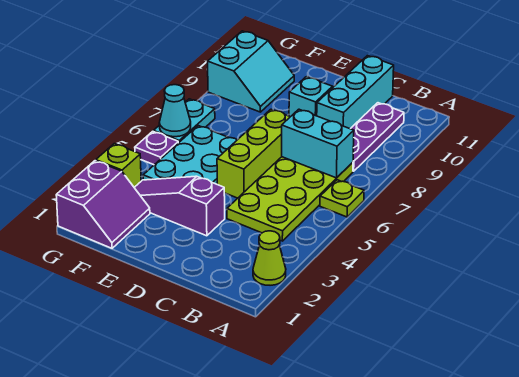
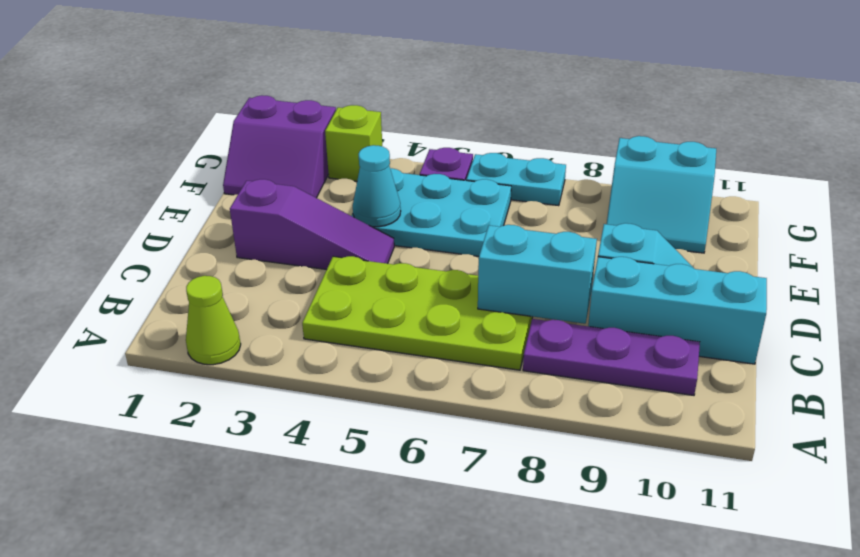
lime 1x1 plate [320,180,364,217] -> none
cyan 1x2 brick [282,109,354,178] -> cyan 1x2 brick turned to [478,225,597,324]
purple 1x3 slope [134,176,225,236] -> purple 1x3 slope turned to [230,179,394,270]
lime 1x3 brick [217,109,290,198] -> none
cyan 1x1 cone [159,85,191,137] -> cyan 1x1 cone moved to [353,145,401,227]

